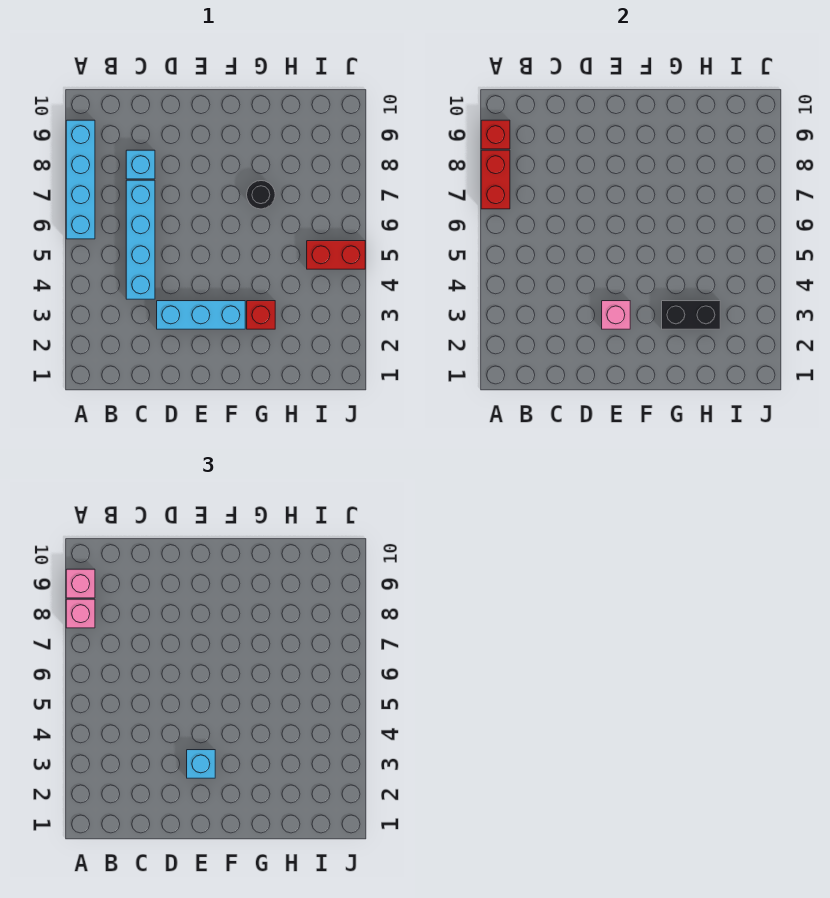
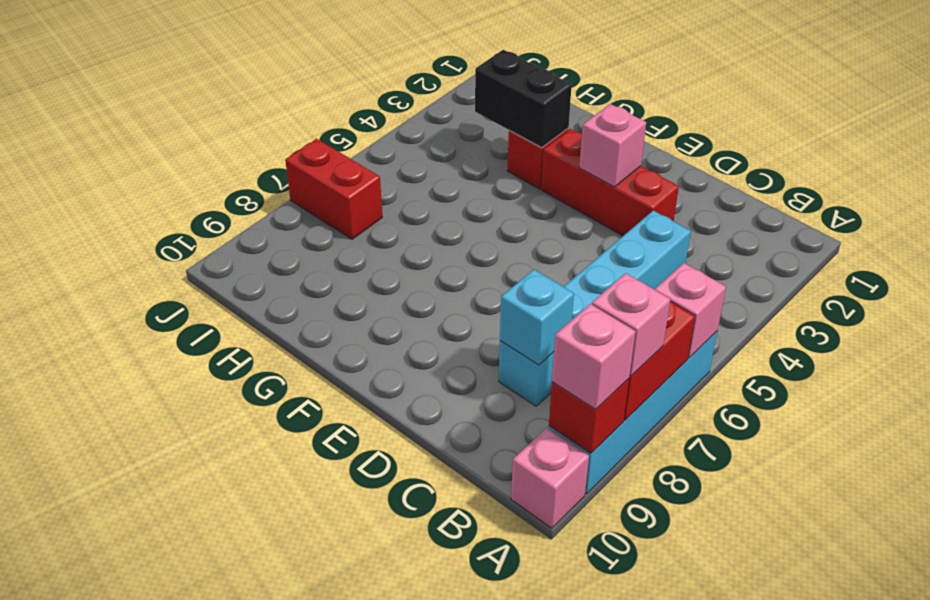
none -> pink 1x1 brick [655,263,726,358]
none -> pink 1x1 brick [511,428,589,528]
cyan 1x3 brick [157,301,245,329] -> red 1x3 brick [541,129,679,236]
cyan 1x1 brick [187,750,215,778] -> cyan 1x1 brick moved to [500,270,574,365]
black 1x1 round brick [247,181,275,209] -> none
red 1x2 brick [307,241,365,269] -> red 1x2 brick moved to [285,139,382,239]

